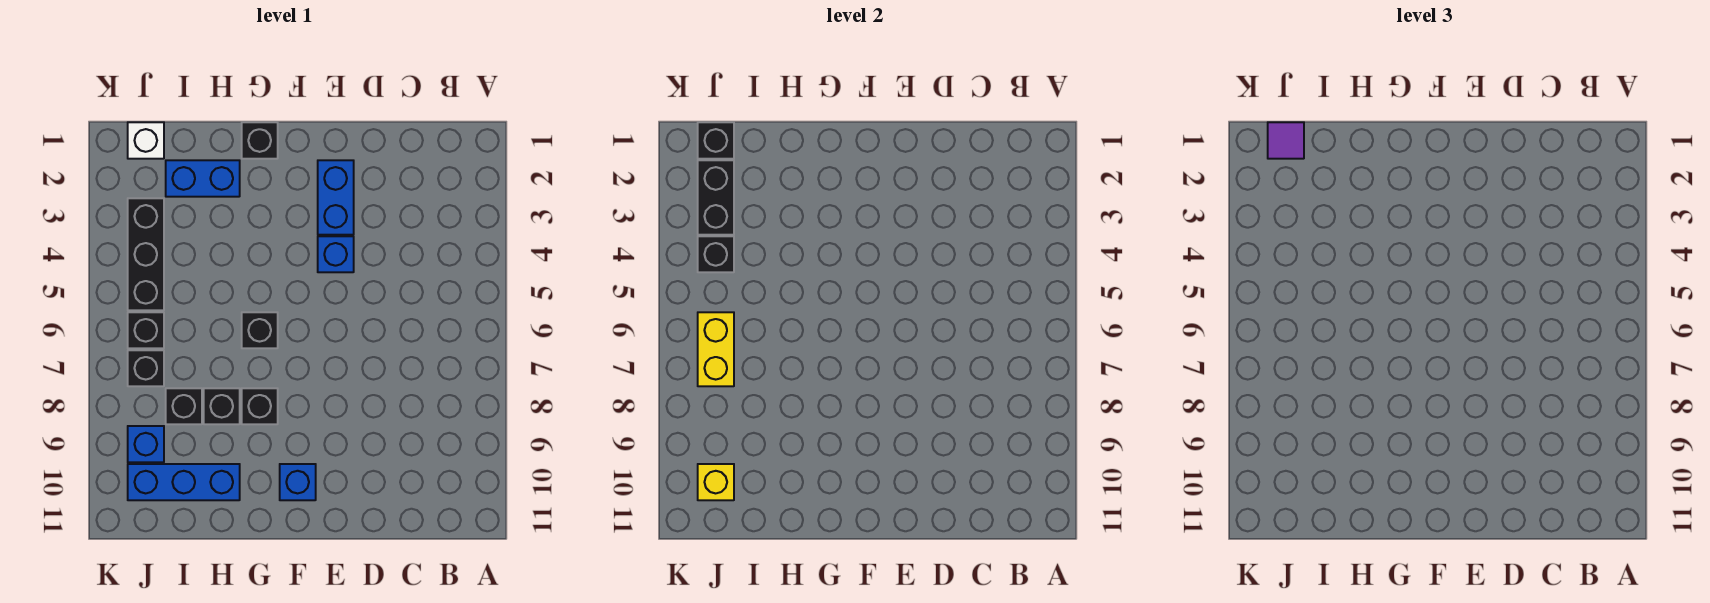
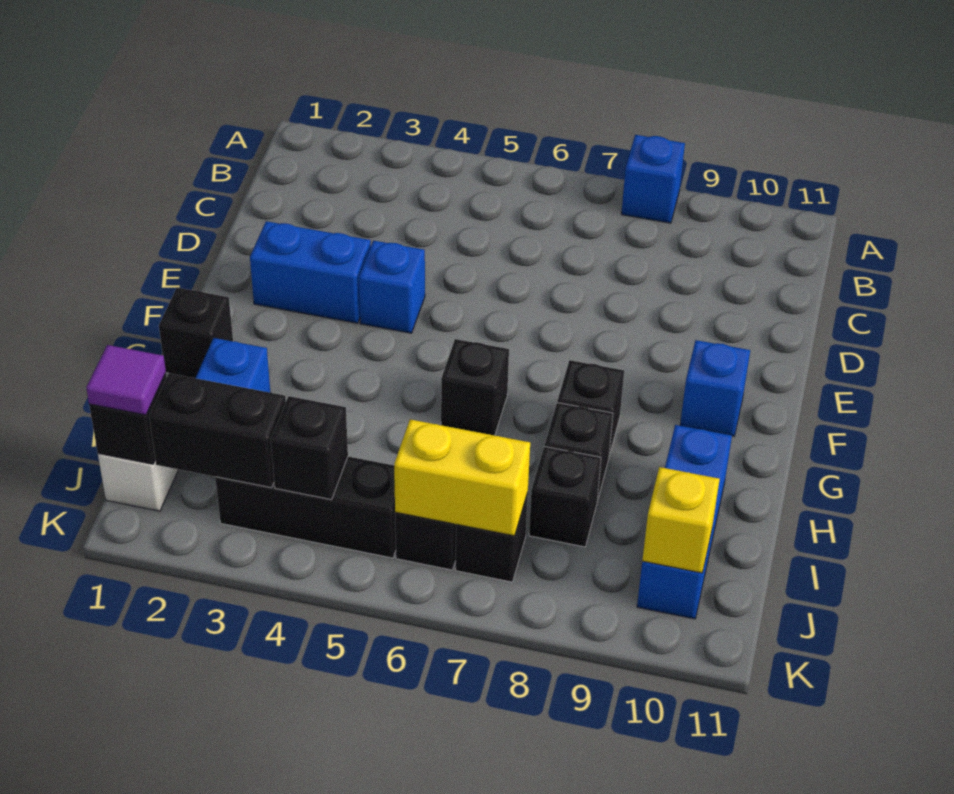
blue 1x1 brick [128,426,164,462] -> blue 1x1 brick moved to [621,135,685,223]

